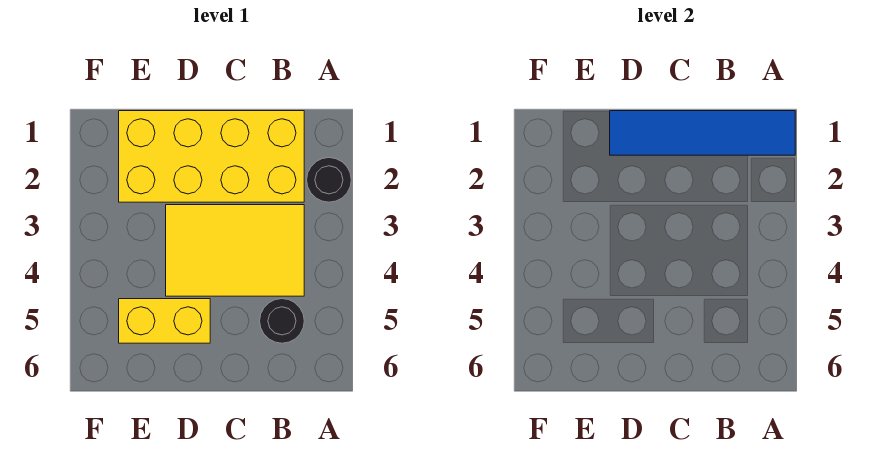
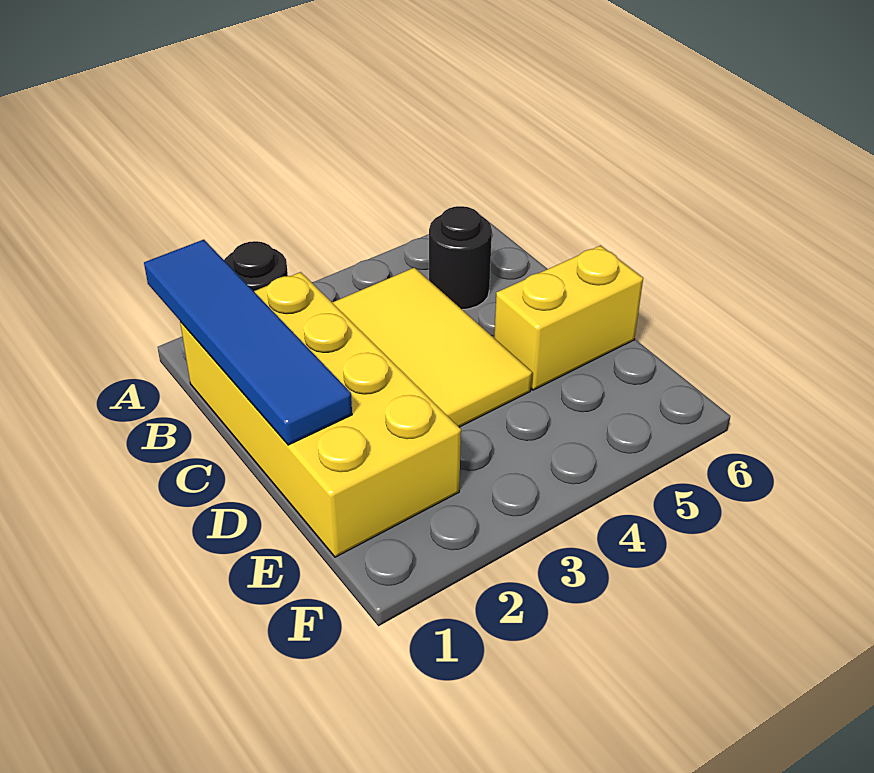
yellow 1x2 brick [119,299,210,343] -> yellow 1x2 brick turned to [494,246,643,390]

